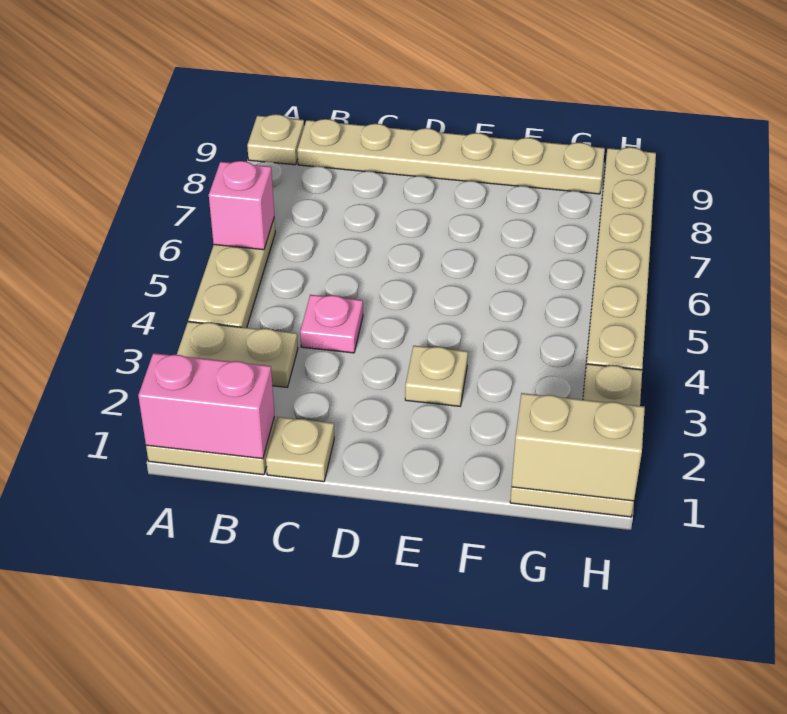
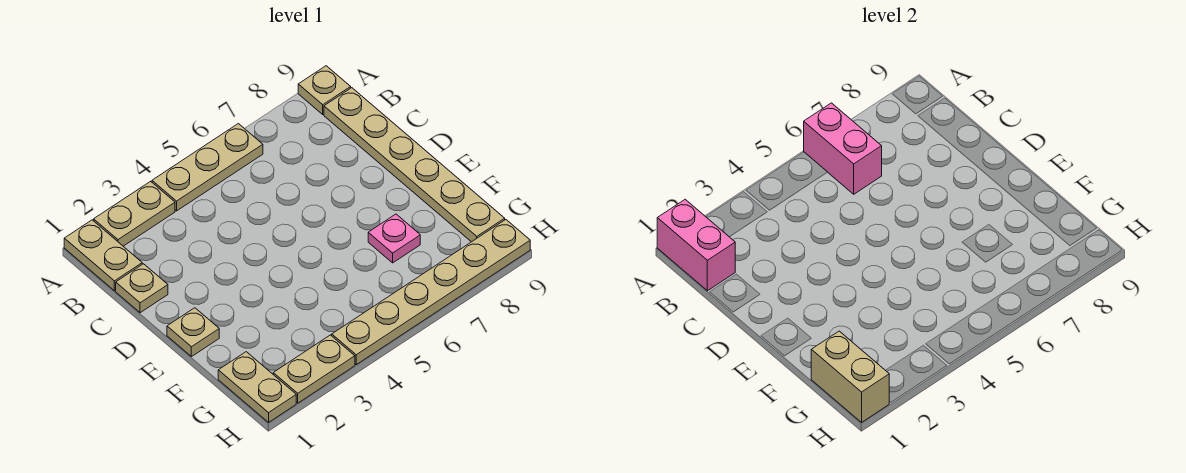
tan 1x2 plate [177,322,298,387] -> tan 1x2 plate turned to [94,181,175,246]
pink 1x1 brick [209,161,274,250] -> pink 1x2 brick [804,103,882,194]
pink 1x1 plate [300,295,363,353] -> pink 1x1 plate moved to [368,214,420,263]
tan 1x1 plate [405,346,468,406] -> tan 1x1 plate moved to [167,308,219,357]

